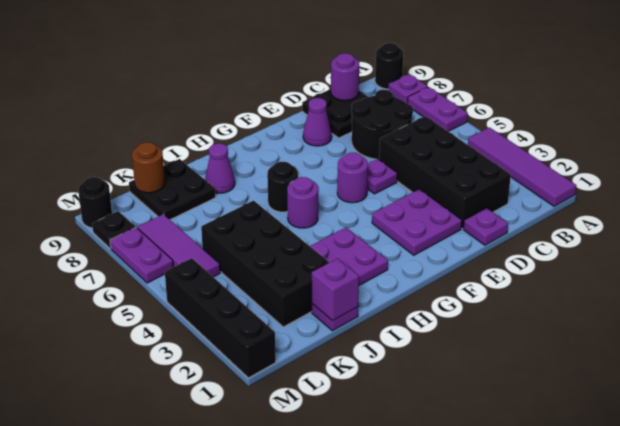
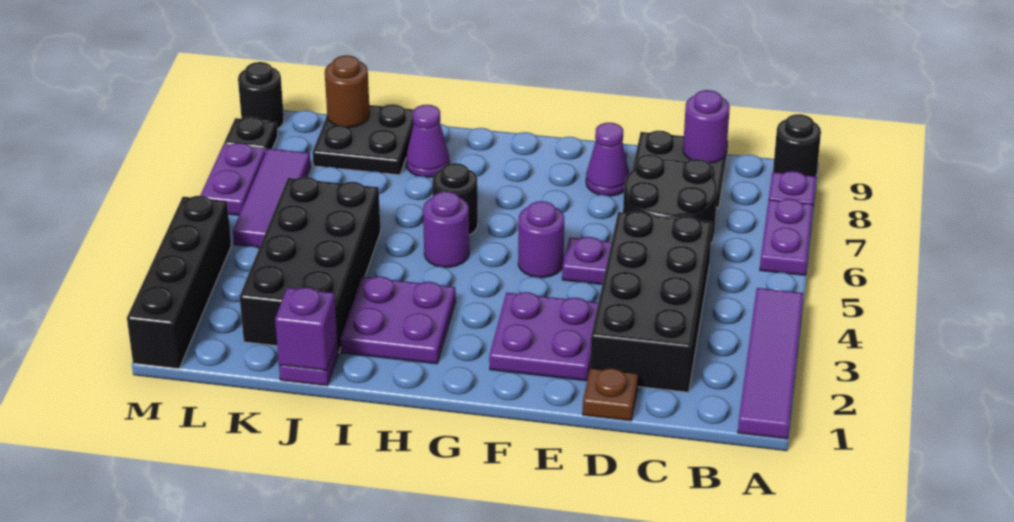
purple 1x1 plate [463,208,508,245] -> brown 1x1 plate [583,368,638,421]

